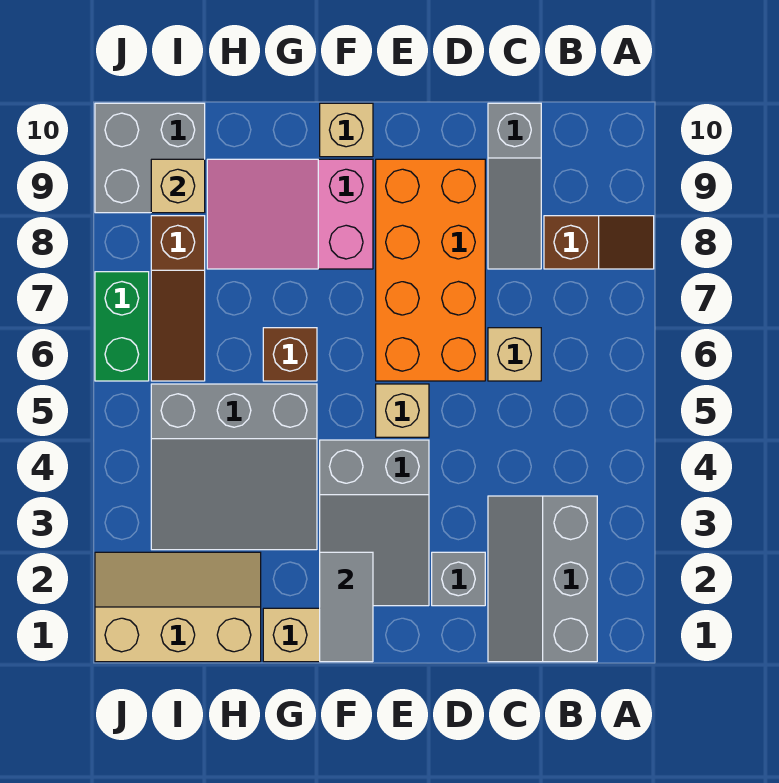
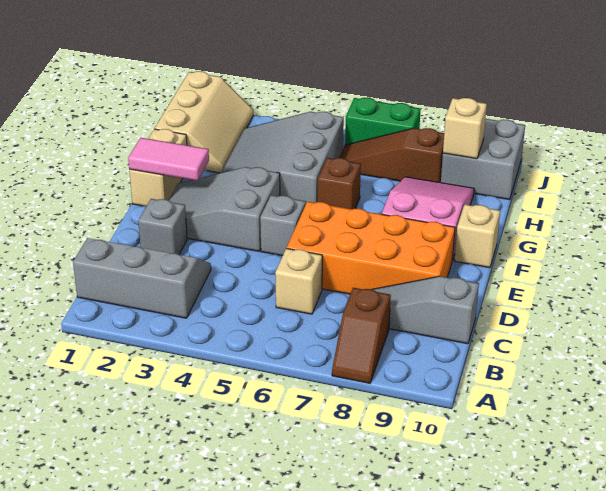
tan 1x1 brick [376,384,429,437] -> grey 1x1 brick [260,195,306,256]
grey 1x2 tile [320,552,373,662] -> pink 1x2 tile [128,138,209,181]

